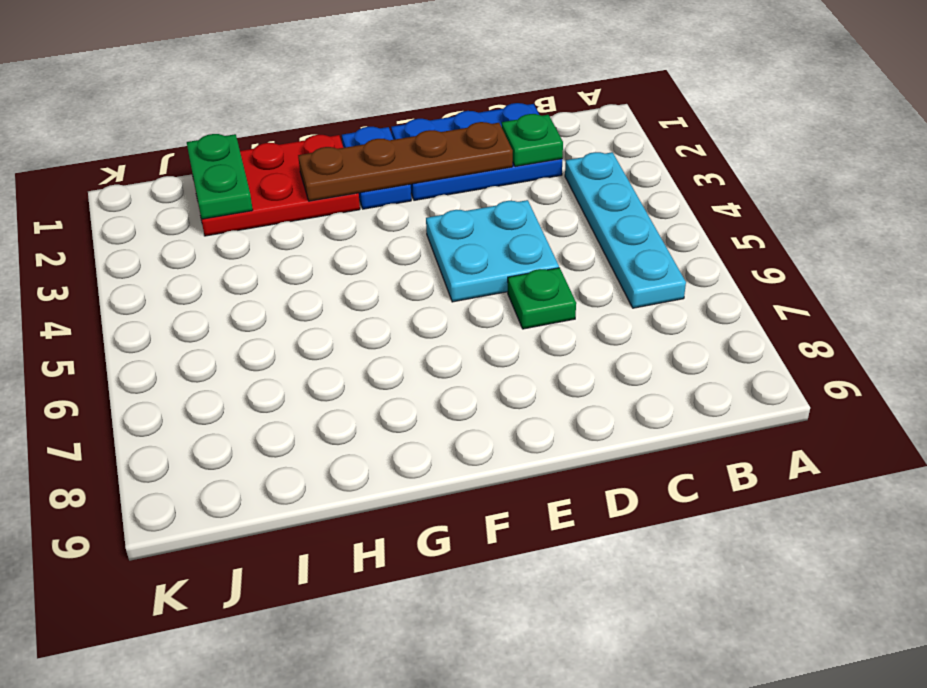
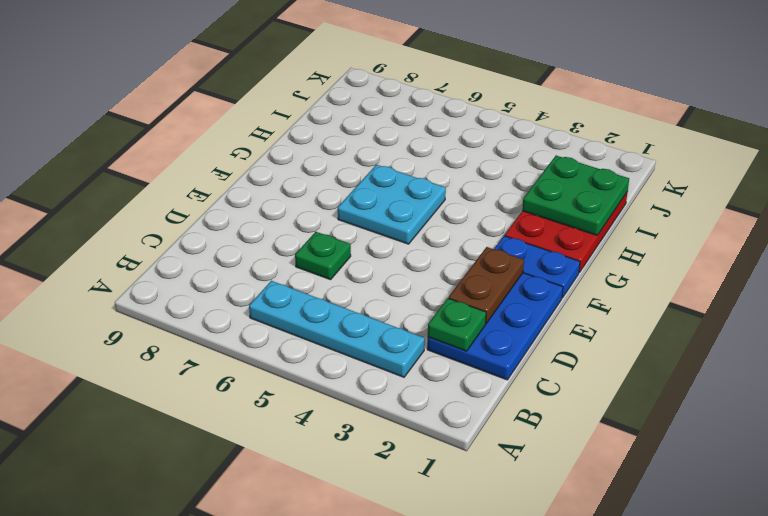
brown 1x4 plate [298,122,513,201] -> brown 1x2 plate [449,247,524,323]
cyan 2x2 plate [426,200,559,302] -> cyan 2x2 plate moved to [338,165,446,244]
green 1x2 plate [187,134,253,219] -> green 2x2 plate [522,156,629,235]

